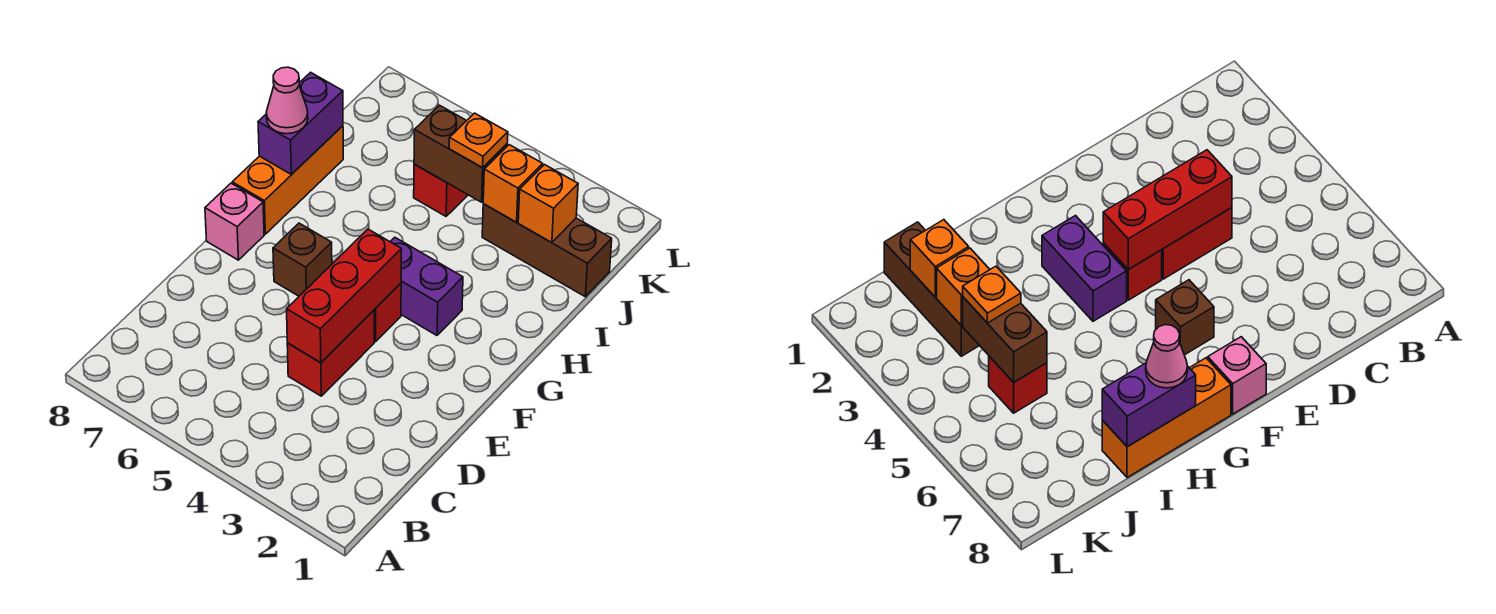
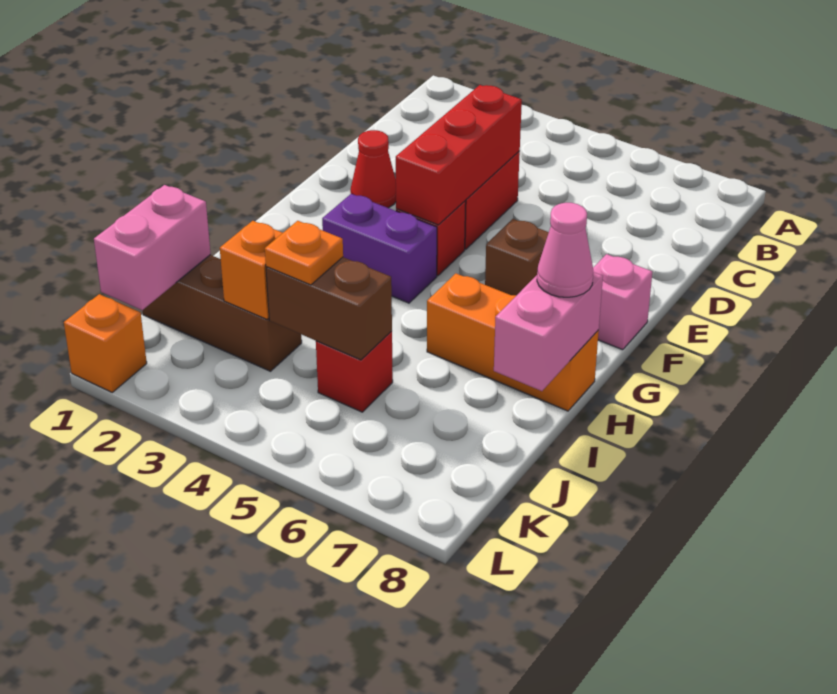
none -> red 1x1 cone [350,130,396,208]
orange 1x3 brick [232,126,343,234] -> orange 1x3 brick turned to [427,274,599,411]
purple 1x2 brick [258,72,343,175] -> pink 1x2 brick [494,272,603,391]
none -> pink 1x2 brick [94,185,211,310]
orange 1x1 brick [518,165,578,243] -> orange 1x1 brick moved to [64,294,147,392]

